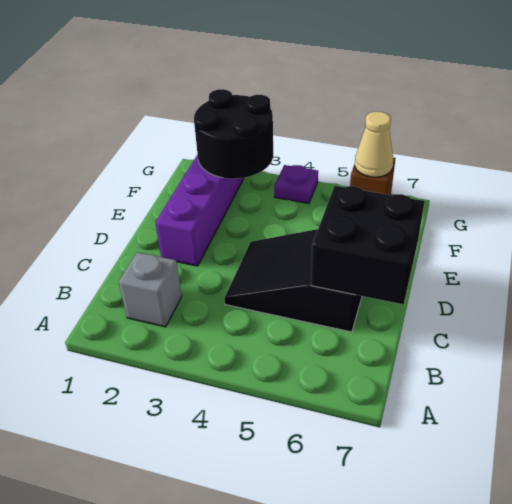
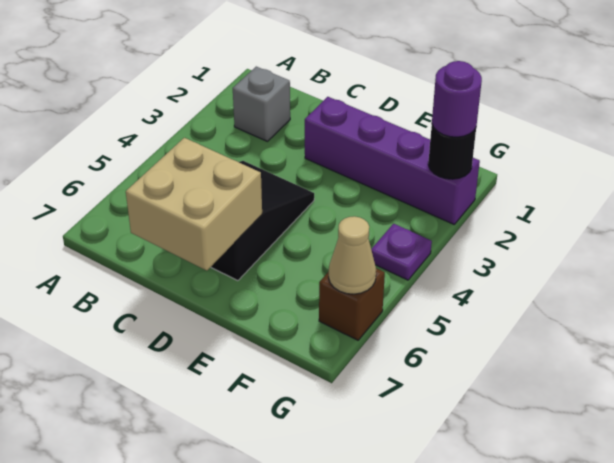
black 2x2 brick [311,186,425,304] -> tan 2x2 brick [126,138,262,271]
black 2x2 round brick [194,89,273,179] -> black 1x1 round brick [428,125,476,179]
none -> purple 1x1 round brick [432,61,482,137]

